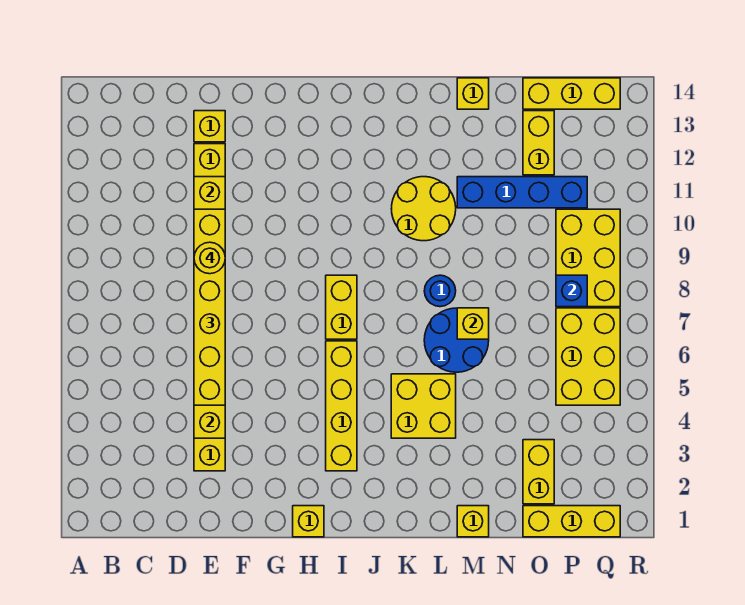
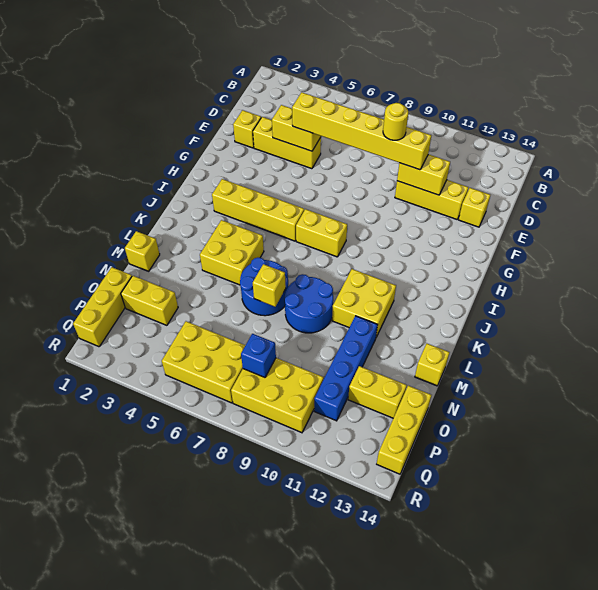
yellow 1x1 brick [293,506,324,537] -> yellow 1x1 brick moved to [233,110,261,148]
yellow 2x2 round brick [391,177,456,241] -> yellow 2x2 brick [332,269,396,337]
blue 1x1 round brick [424,275,456,307] -> blue 2x2 round brick [285,274,333,333]

